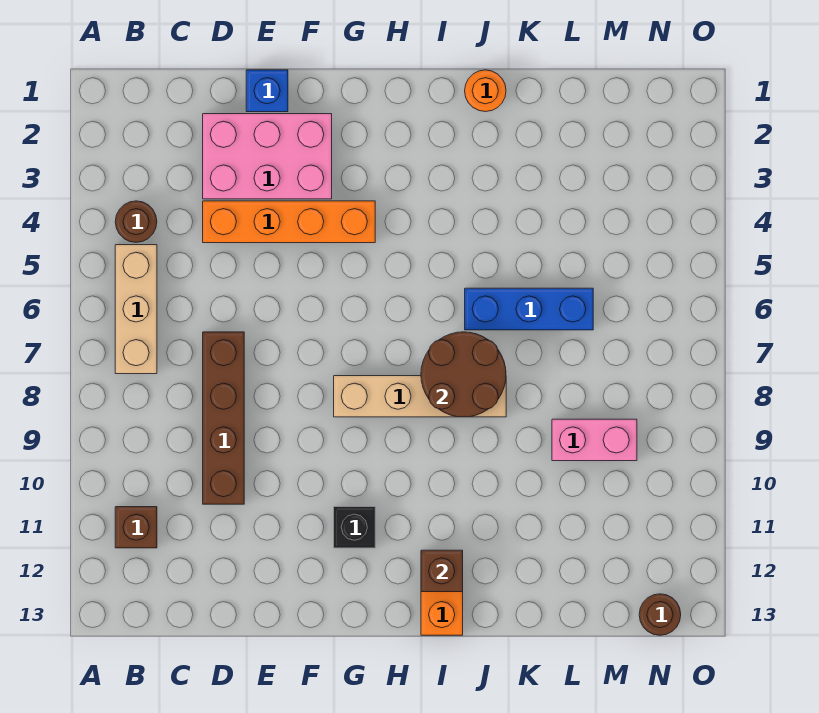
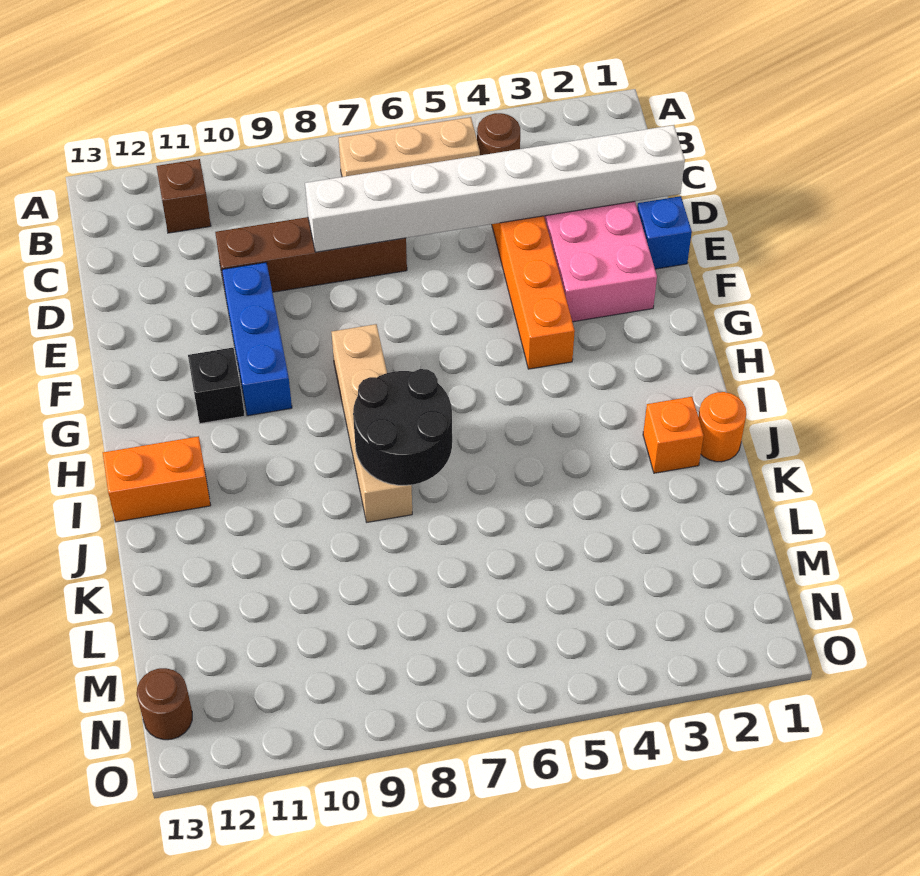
none -> white 1x8 brick [305,125,685,252]
brown 2x2 round brick [421,332,506,417] -> black 2x2 round brick [353,369,452,485]
brown 1x1 brick [421,550,463,592] -> none
none -> orange 1x1 brick [643,397,704,473]
blue 1x3 brick [465,288,593,330] -> blue 1x3 brick moved to [222,262,292,416]
pink 1x2 brick [552,419,637,461] -> none

